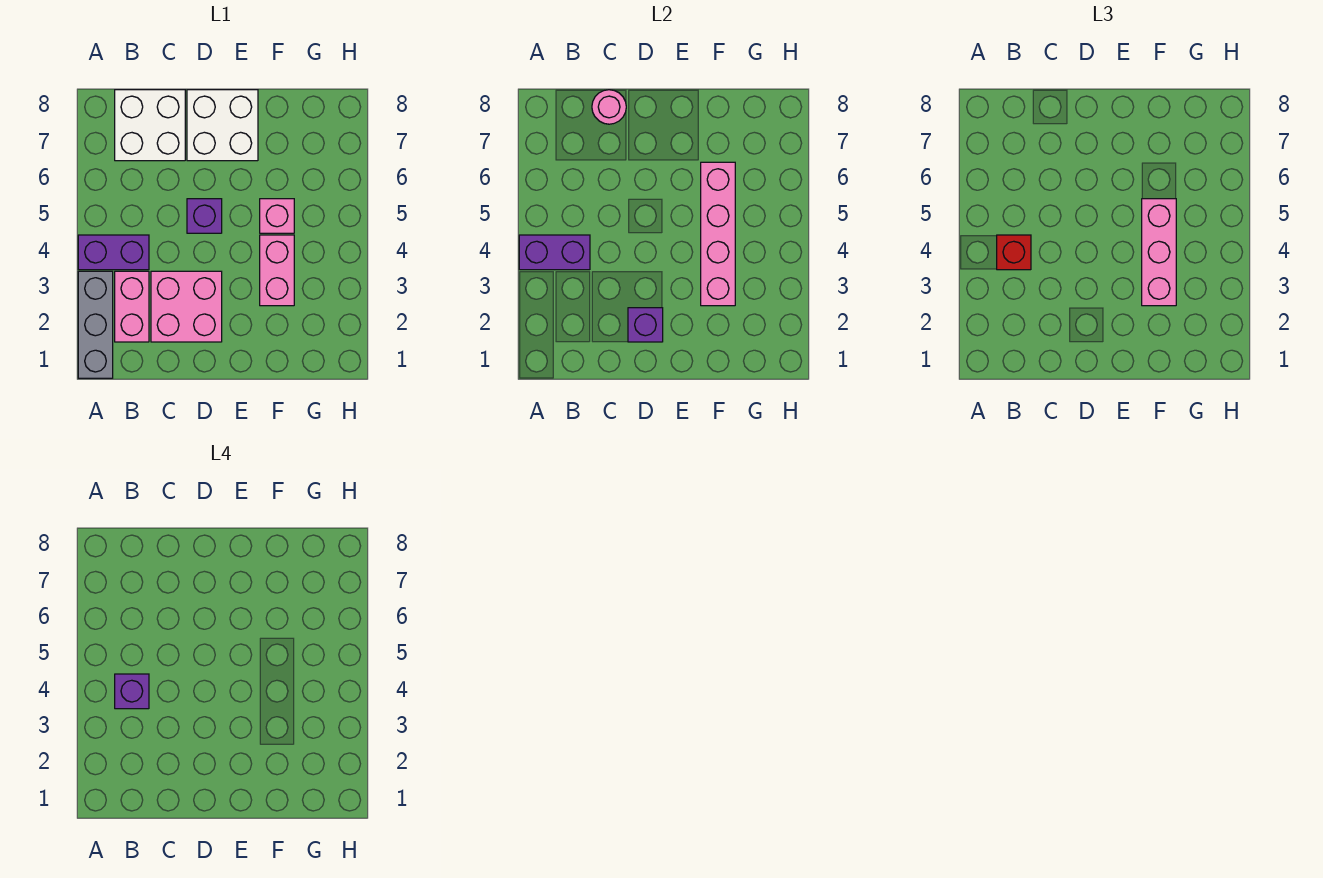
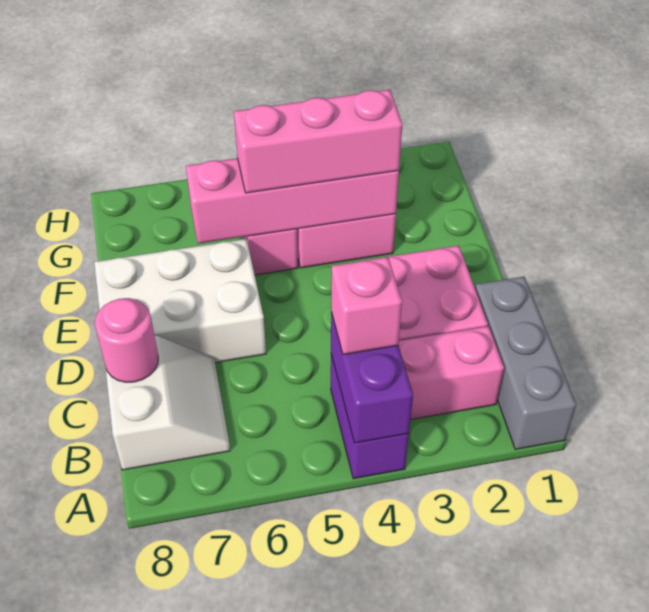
grey 1x3 brick [78,271,113,378] -> grey 1x3 brick turned to [475,277,576,449]
red 1x1 brick [997,235,1031,270] -> pink 1x1 brick [331,257,402,355]
purple 1x1 brick [115,674,149,709] -> none
white 2x2 brick [115,90,185,161] -> white 2x2 slope [105,336,230,470]
purple 1x1 brick [628,308,663,342] -> none
purple 1x1 brick [187,199,222,233] -> none
white 2x2 brick [187,90,258,161] -> white 2x3 brick [94,239,266,363]

